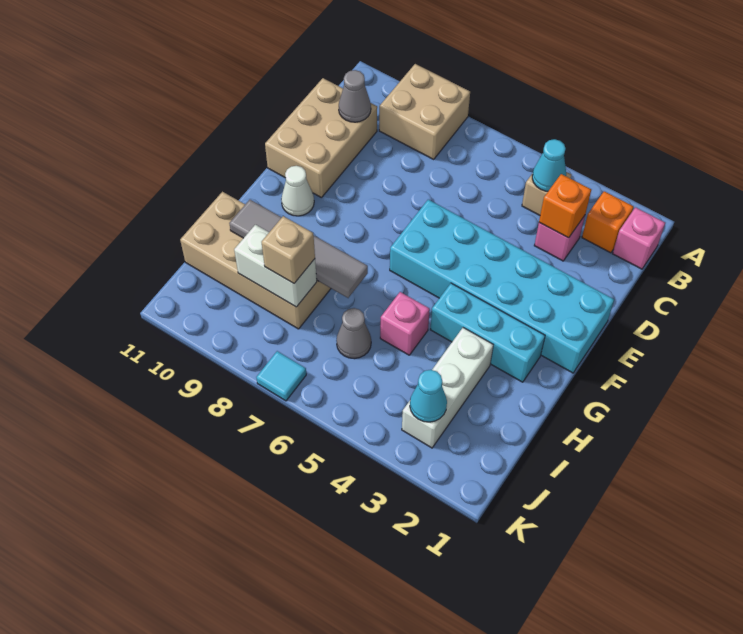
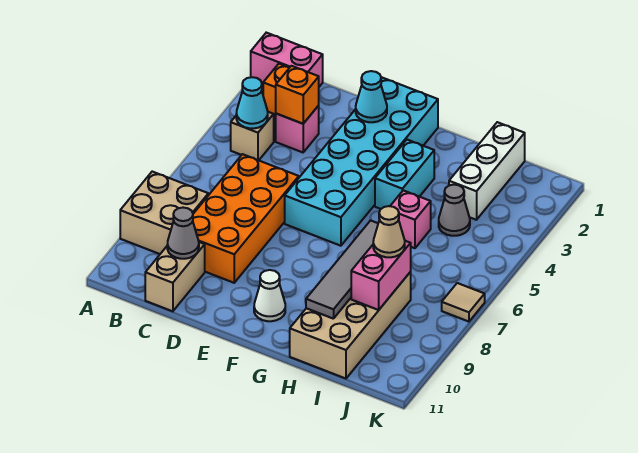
pink 1x1 brick [613,207,665,269] -> pink 1x2 brick [251,33,323,87]
none -> orange 2x4 brick [193,154,299,283]
tan 2x3 brick [265,78,377,198] -> tan 1x2 brick [145,242,205,311]
cyan 1x3 brick [430,283,545,382] -> cyan 1x2 brick [375,140,434,209]
white 1x3 brick [402,328,493,448] -> white 1x3 brick turned to [449,122,525,220]
grey 1x1 cone [336,308,371,359] -> grey 1x1 cone moved to [439,185,470,236]
white 1x2 brick [234,225,317,307] -> pink 1x2 brick [351,241,411,310]
tan 1x1 brick [262,216,315,283] -> tan 1x1 cone [373,206,405,257]
cyan 1x1 cone [410,370,447,422] -> cyan 1x1 cone moved to [356,71,387,122]
cyan 1x1 tile [256,351,306,401] -> tan 1x1 tile [442,283,485,322]

